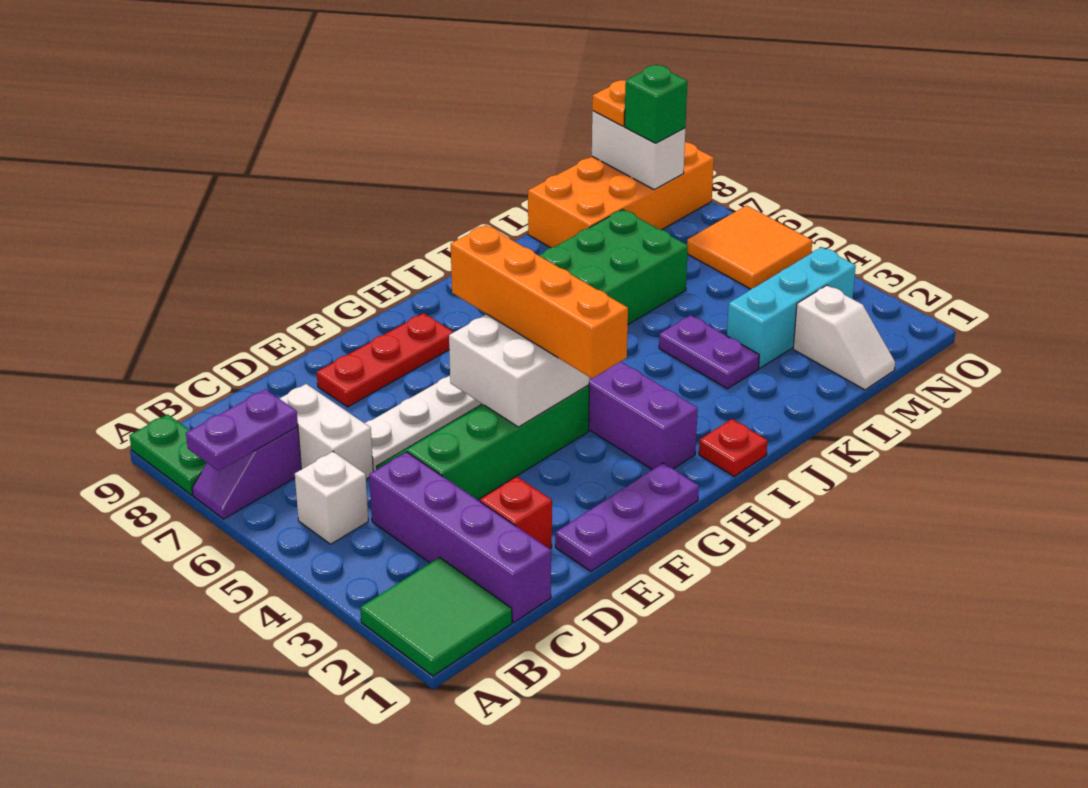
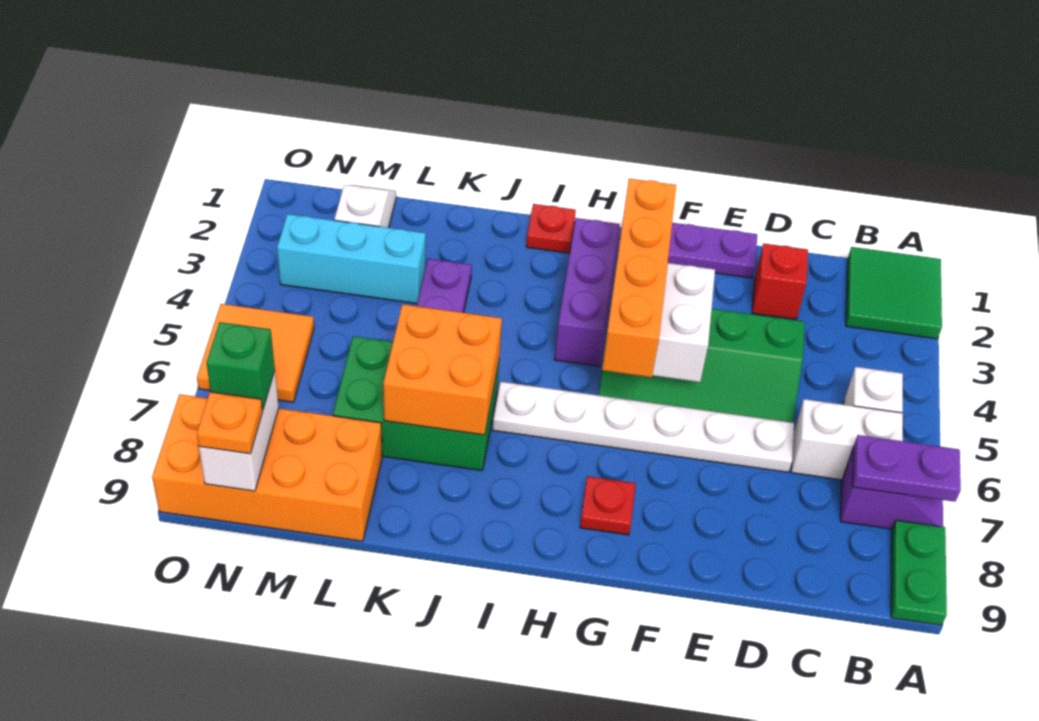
purple 1x4 brick [369,452,551,622] -> none
white 1x2 brick [279,384,373,479] -> white 1x2 brick turned to [791,399,903,480]
red 1x3 plate [317,313,453,407] -> red 1x1 plate [580,476,636,535]
none -> orange 2x2 brick [383,304,502,435]

